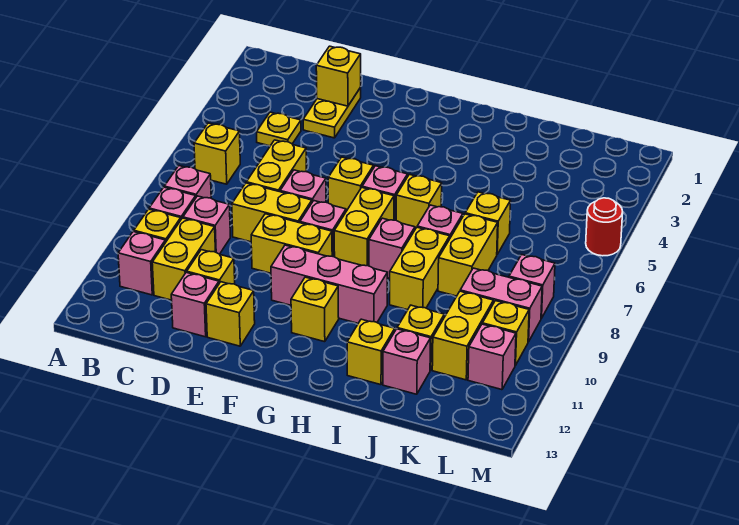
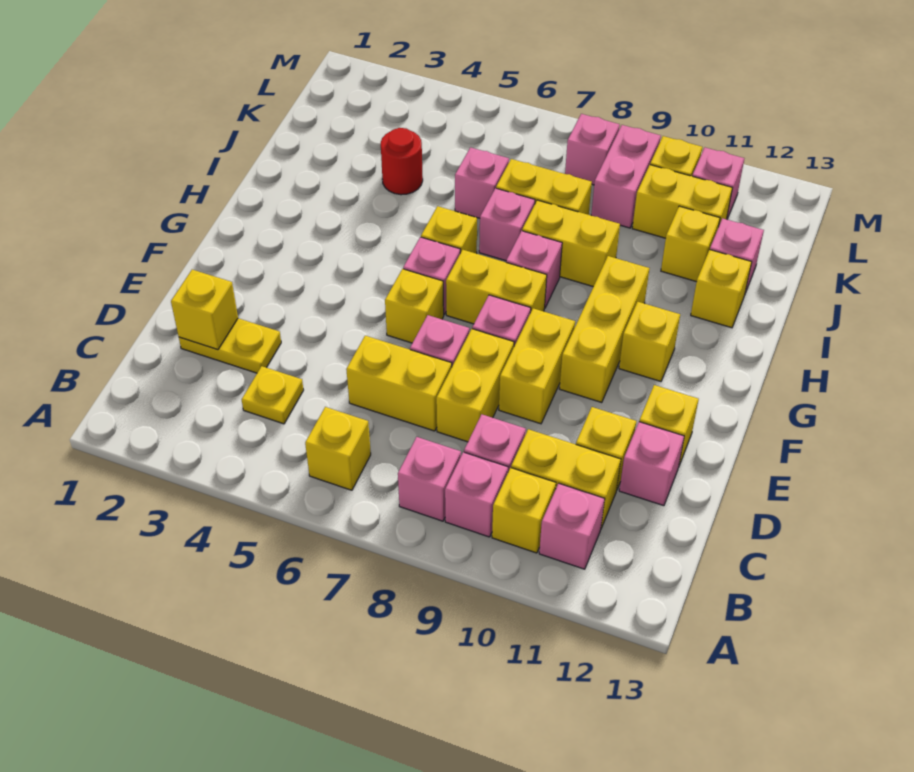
pink 1x3 brick [271,245,387,323] -> yellow 1x3 brick [559,256,649,403]
yellow 1x1 brick [465,192,511,254] -> pink 1x1 brick [455,147,509,218]
red 1x1 round brick [586,198,623,256] -> red 1x1 round brick moved to [381,128,423,195]

